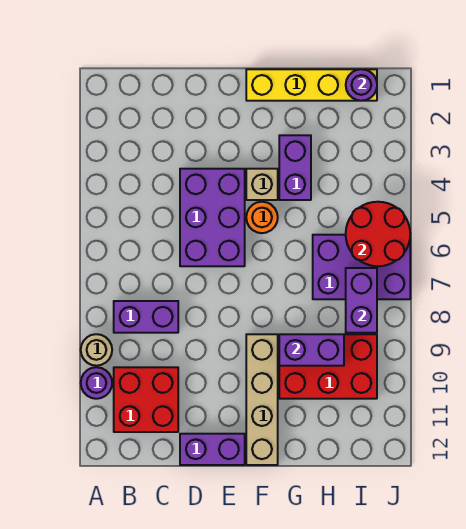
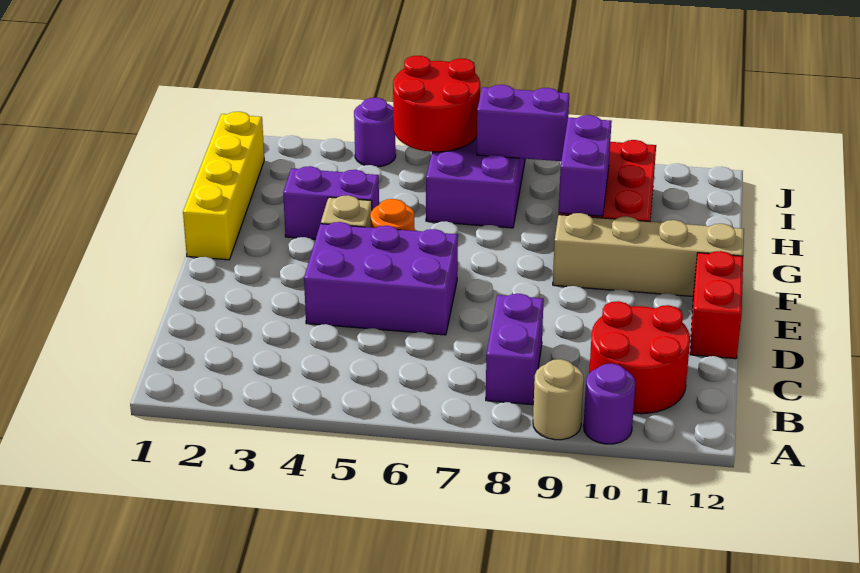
red 2x2 brick [114,367,178,432] -> red 2x2 round brick [589,301,690,414]
purple 1x2 brick [180,434,245,465] -> red 1x2 brick [690,251,743,359]
purple 1x1 round brick [346,69,377,101] -> purple 1x1 round brick moved to [354,98,396,167]

